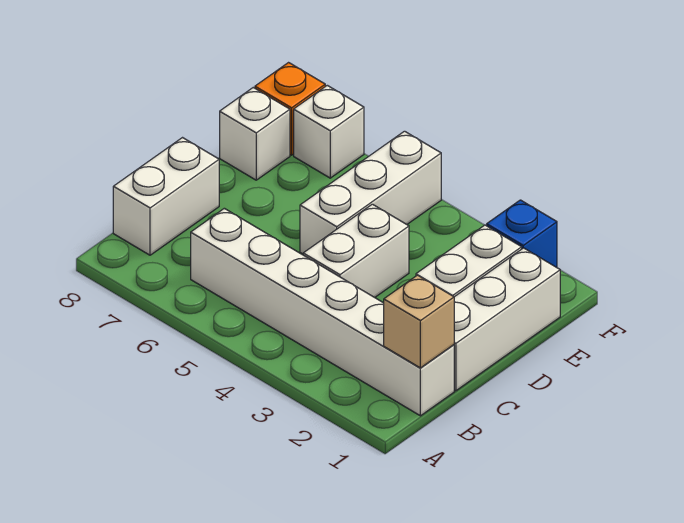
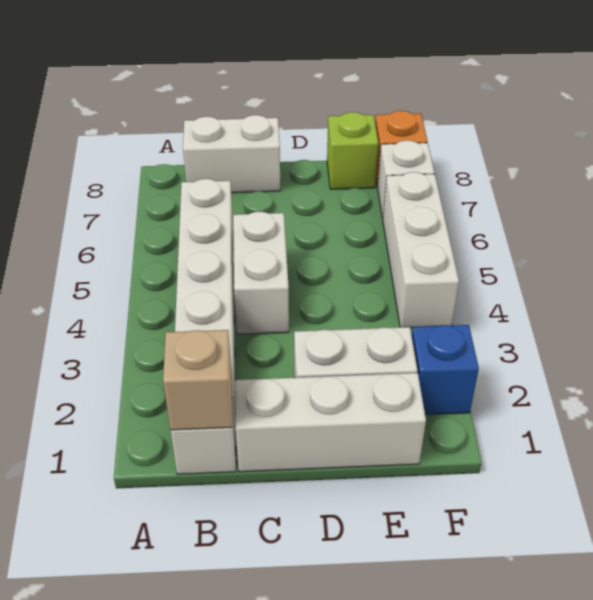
white 1x2 brick [303,204,409,297] -> white 1x2 brick turned to [233,212,289,334]
white 1x3 brick [300,131,441,254] -> white 1x3 brick turned to [383,172,459,328]
white 1x1 brick [220,88,290,180] -> lime 1x1 brick [327,112,378,189]

